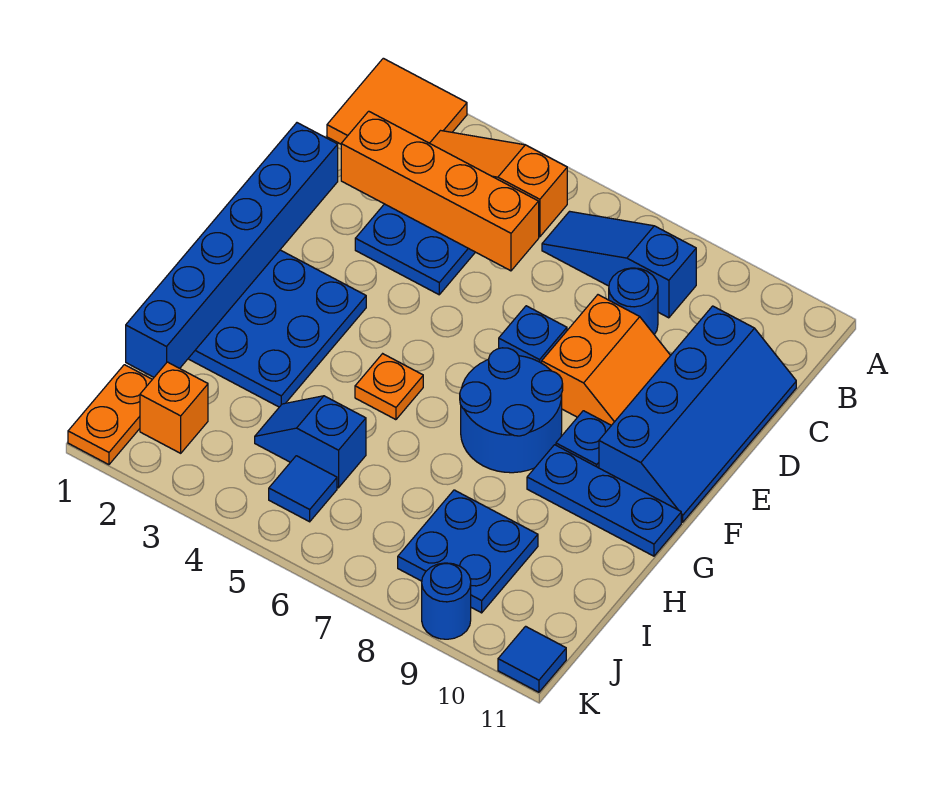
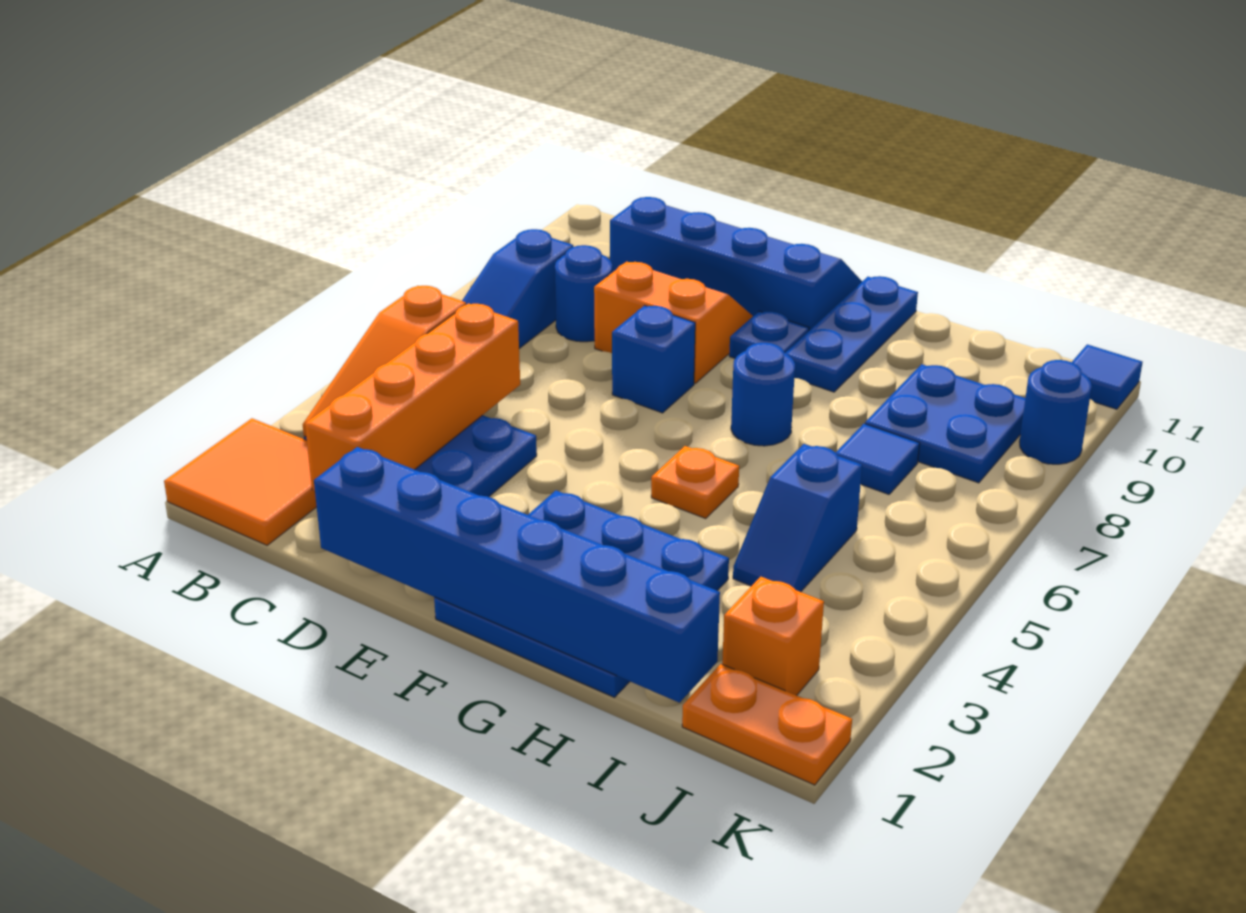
blue 2x2 round brick [460,348,563,473] -> blue 1x1 round brick [731,343,795,446]
blue 1x1 tile [269,456,337,522] -> blue 1x1 tile moved to [836,424,920,494]

